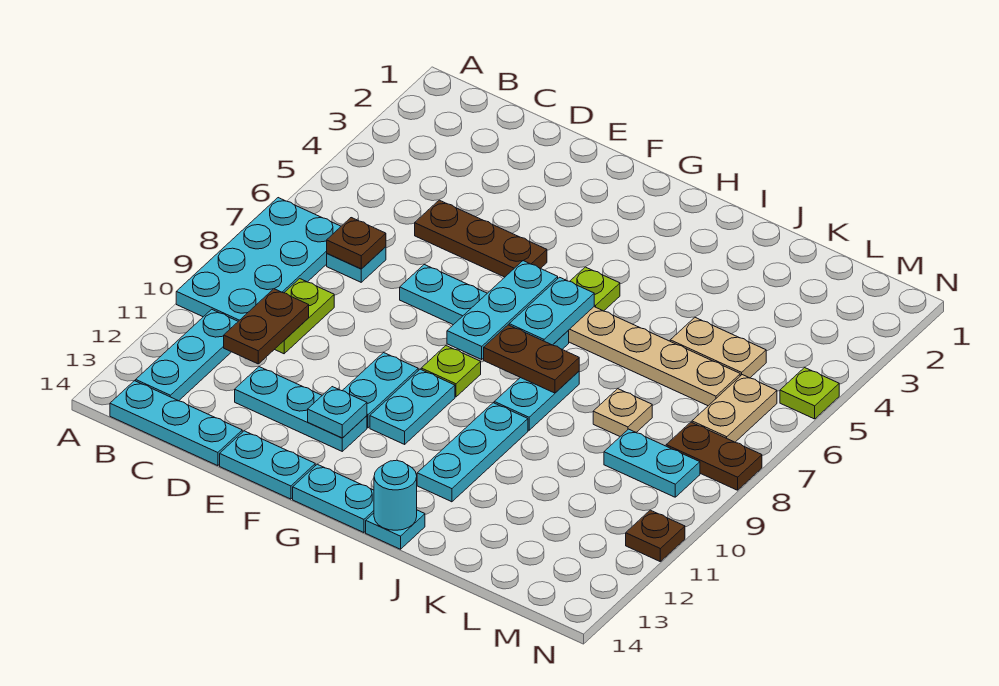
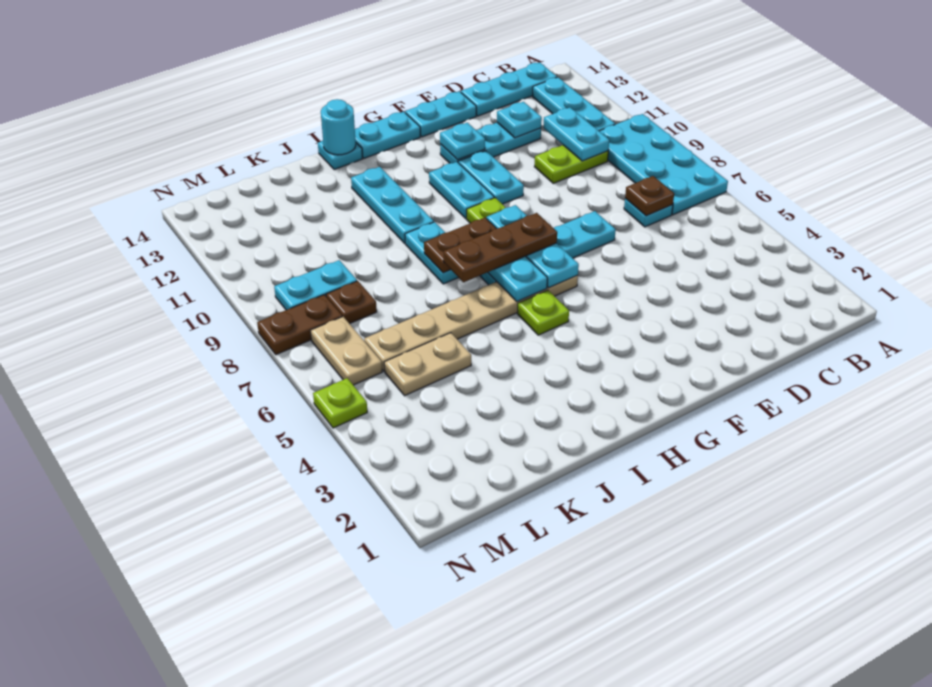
lime 1x2 plate [274,279,334,354] -> lime 1x2 plate turned to [534,145,608,183]
brown 1x2 plate [224,289,309,364] -> cyan 1x2 plate [543,108,609,161]
brown 1x3 plate [415,200,547,277] -> brown 1x3 plate moved to [444,213,557,282]
none -> cyan 1x1 plate [497,102,542,138]
tan 1x1 plate [593,389,652,436] -> none
brown 1x1 plate [626,510,685,561] -> brown 1x1 plate moved to [326,281,377,324]

